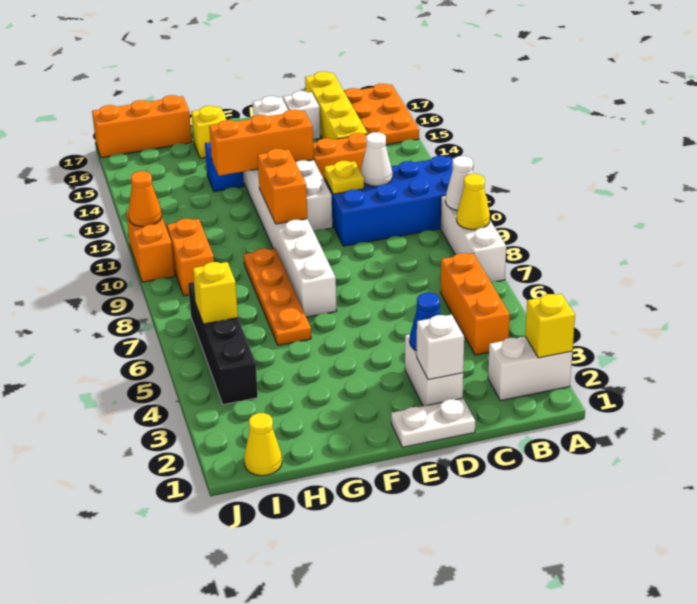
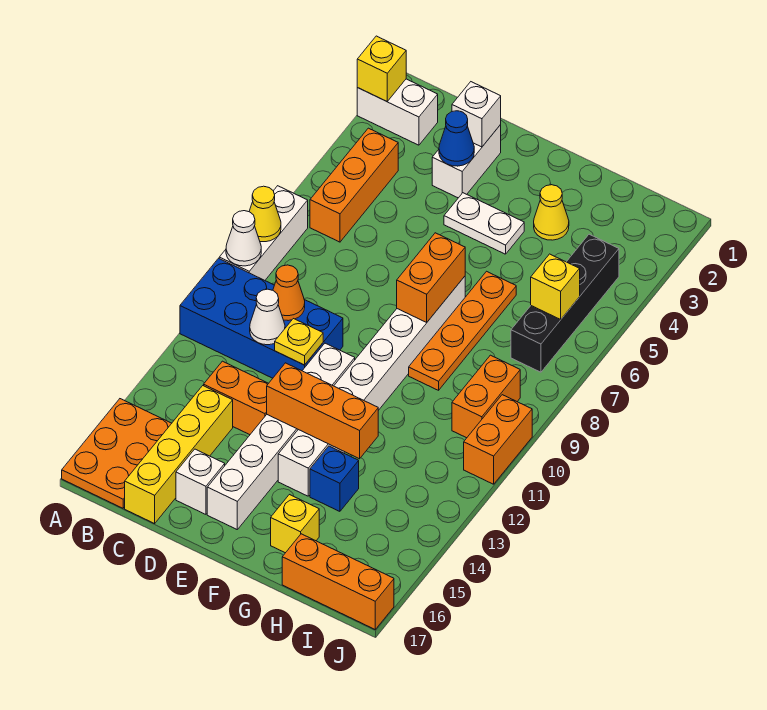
white 1x2 plate [391,398,475,447] -> white 1x2 plate moved to [444,193,524,254]
orange 1x2 brick [258,149,307,224] -> orange 1x2 brick moved to [397,233,465,322]
yellow 1x1 cone [244,413,282,476] -> yellow 1x1 cone moved to [534,185,569,240]
orange 1x1 cone [128,171,162,227] -> orange 1x1 cone moved to [273,265,305,321]

